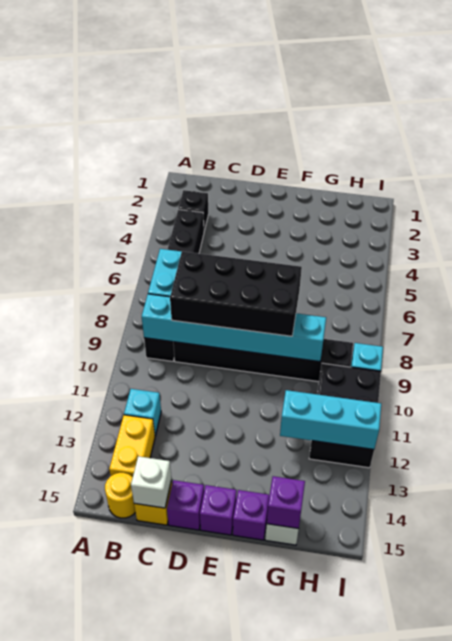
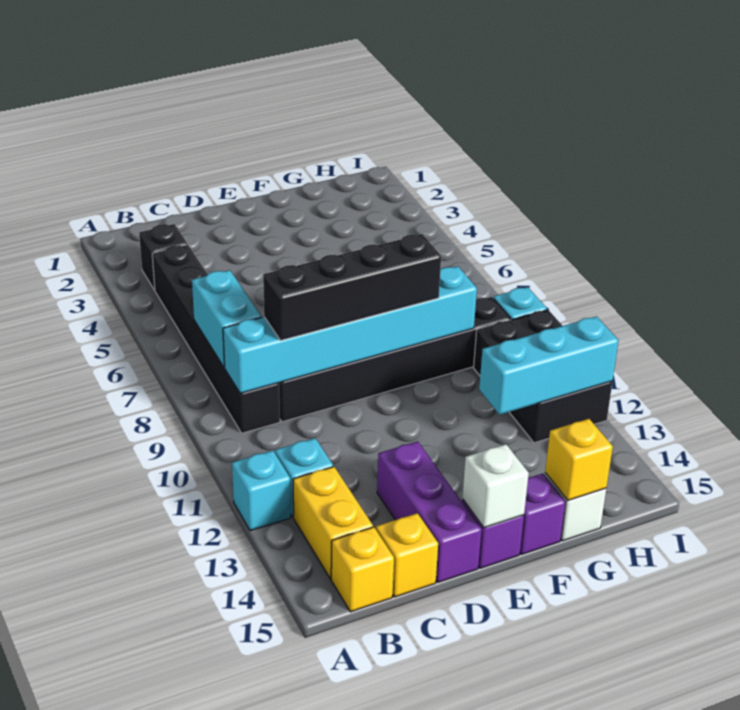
none -> cyan 1x1 brick [232,451,291,531]
yellow 1x1 round brick [105,473,135,518] -> yellow 1x1 brick [331,527,394,612]
black 2x4 brick [170,251,302,336] -> black 1x4 brick [263,234,441,340]
white 1x1 brick [131,456,171,508] -> white 1x1 brick moved to [462,444,529,528]
purple 1x1 brick [167,480,204,530] -> purple 1x3 brick [377,441,482,582]
purple 1x1 brick [267,476,305,529] -> yellow 1x1 brick [545,419,613,500]

